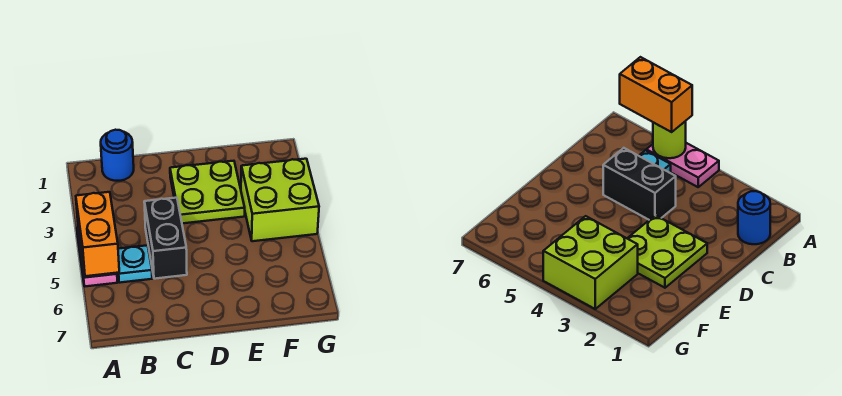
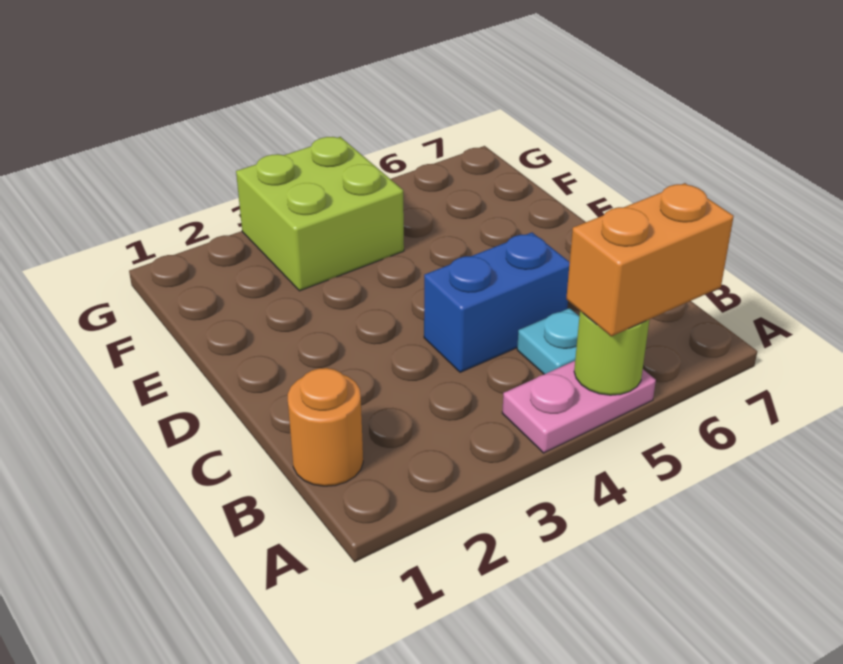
blue 1x1 round brick [101,130,134,181] -> orange 1x1 round brick [287,368,363,486]
black 1x2 brick [144,198,187,279] -> blue 1x2 brick [424,233,570,372]
lime 2x2 plate [170,161,245,223] -> none

